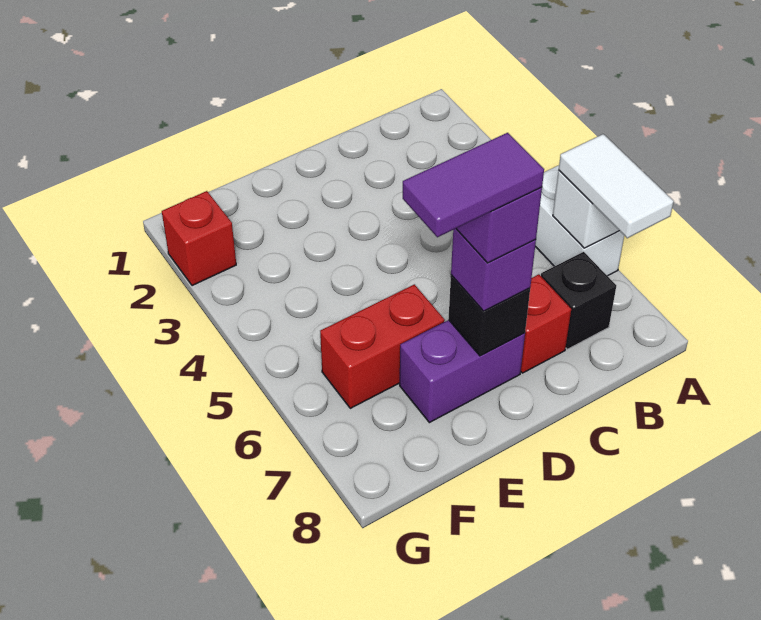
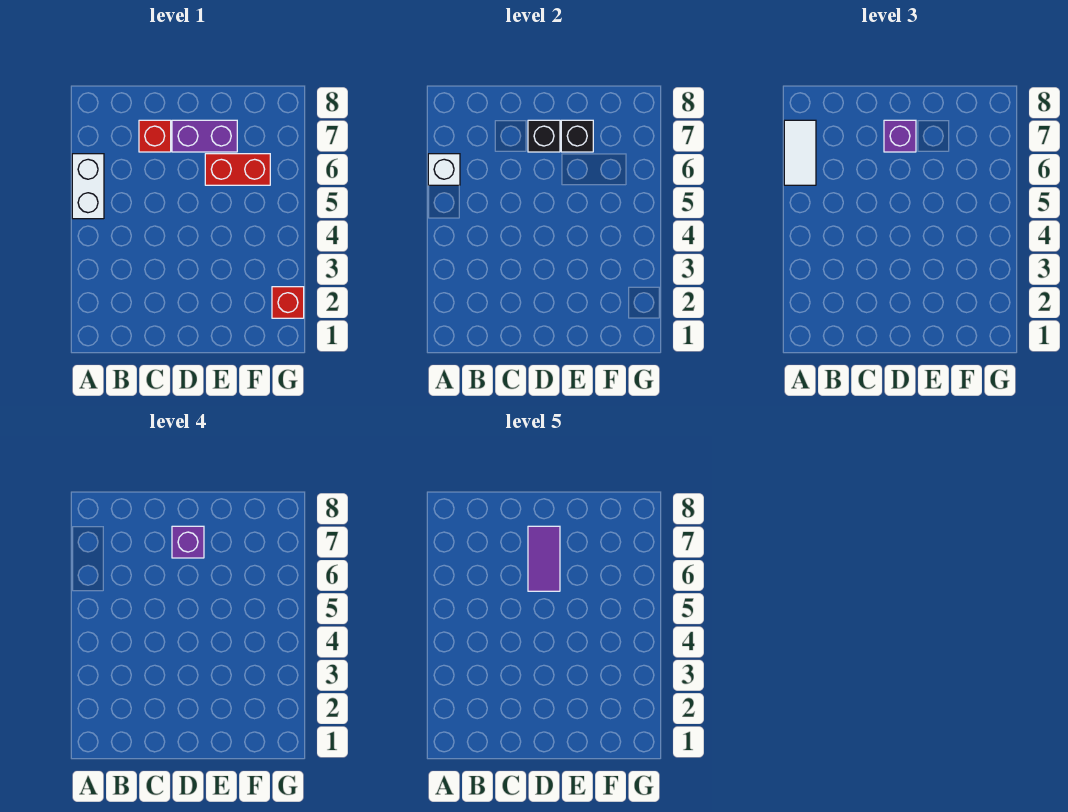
black 1x1 brick [541,252,616,349] -> black 1x1 brick moved to [561,120,593,152]
purple 1x2 tile [403,133,544,237] -> purple 1x2 tile turned to [528,526,560,591]

